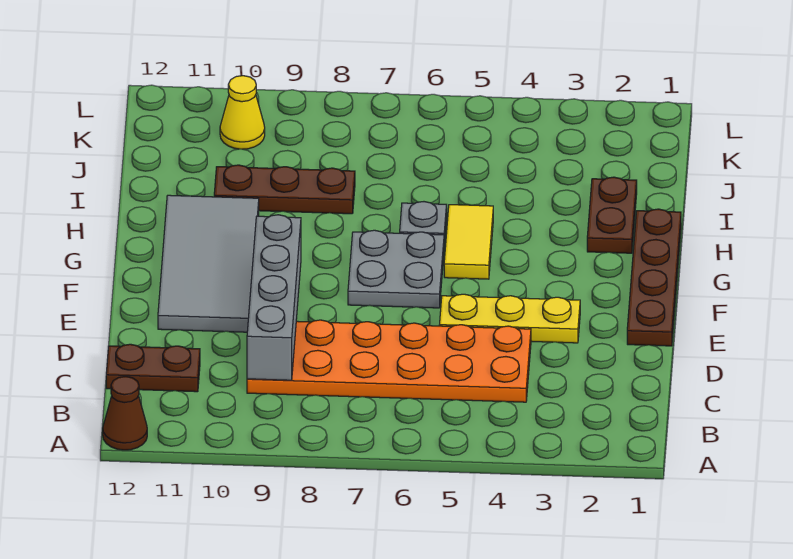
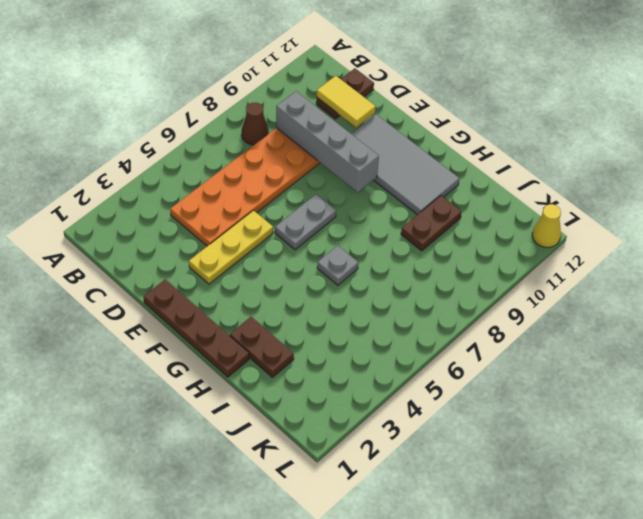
brown 1x1 cone [103,376,147,450] -> brown 1x1 cone moved to [242,103,269,145]
grey 2x2 plate [348,230,444,308] -> grey 1x2 plate [275,194,336,250]
yellow 1x2 tile [444,205,493,279] -> yellow 1x2 tile moved to [317,76,376,127]
brown 1x3 plate [214,165,355,214] -> brown 1x2 plate [401,196,462,251]
yellow 1x1 cone [220,76,265,149] -> yellow 1x1 cone moved to [532,204,561,247]

